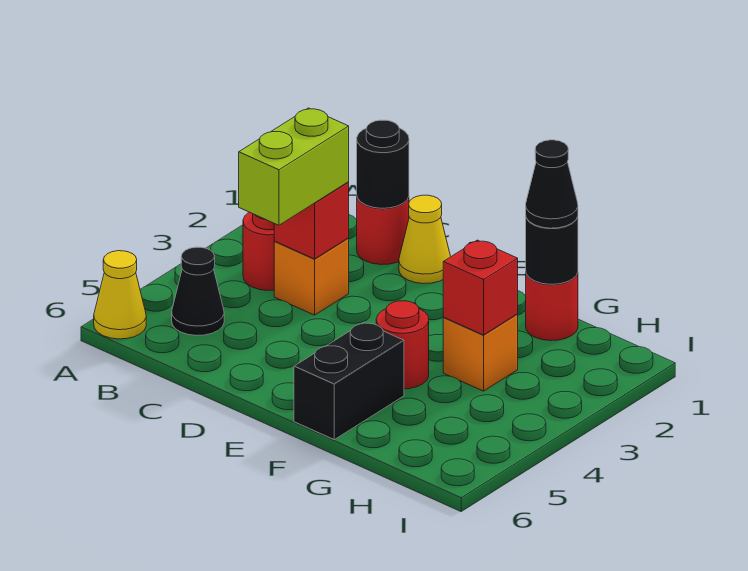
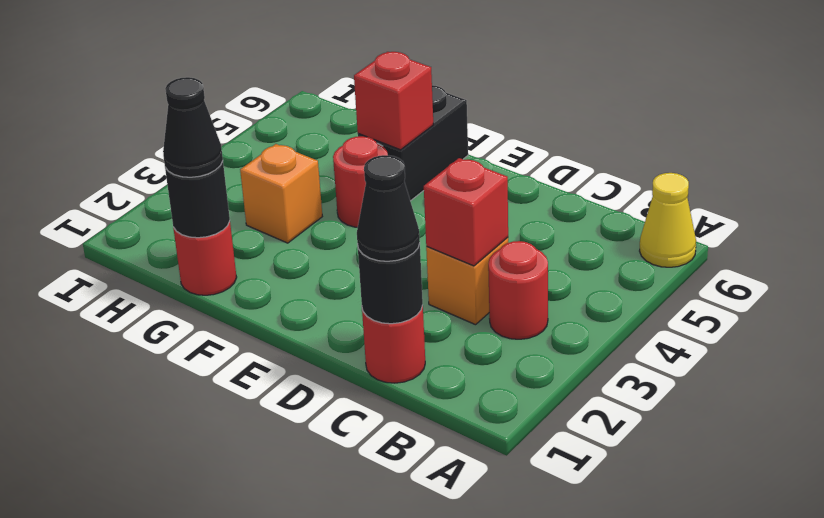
black 1x1 cone [172,247,224,335] -> black 1x1 cone moved to [357,155,420,261]
lime 1x2 brick [239,108,349,225] -> none
yellow 1x1 cone [399,195,451,284] -> none
red 1x1 brick [443,240,518,335] -> red 1x1 brick moved to [354,52,433,150]

